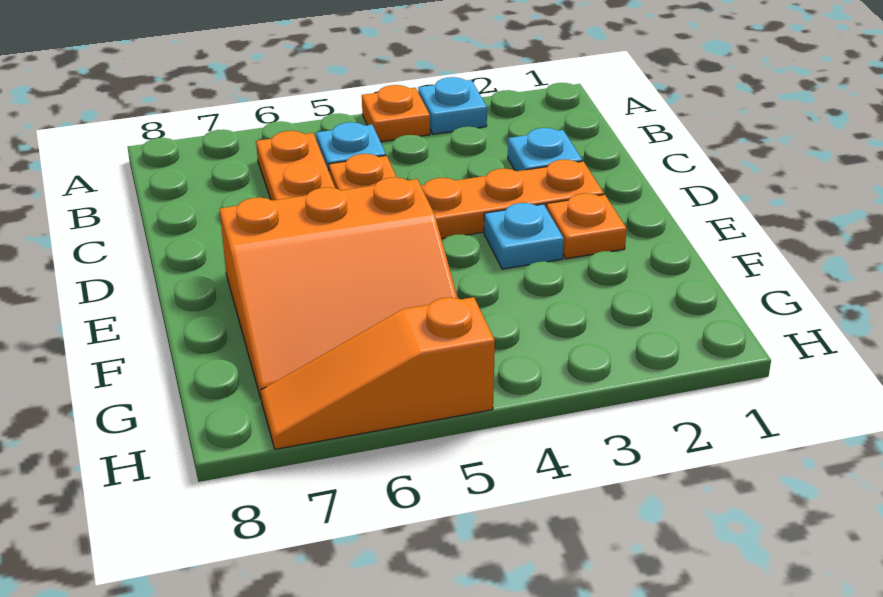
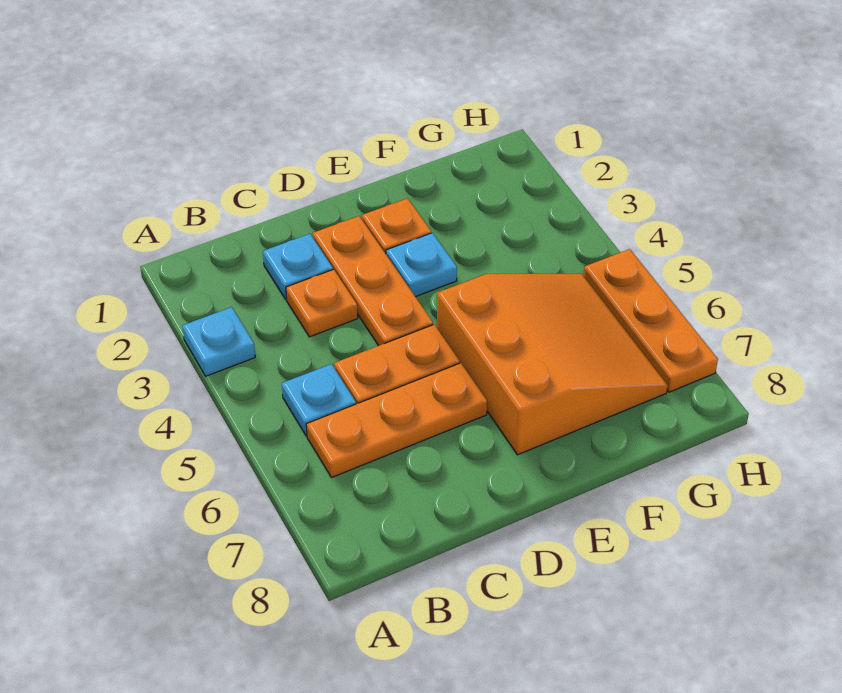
orange 1x1 plate [362,85,430,142] -> orange 1x1 plate moved to [286,269,358,337]
orange 1x3 slope [261,297,495,449] -> orange 1x3 plate [584,249,718,392]

